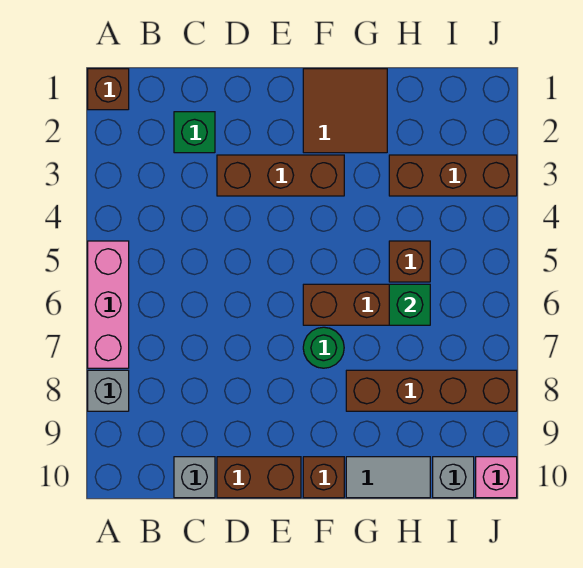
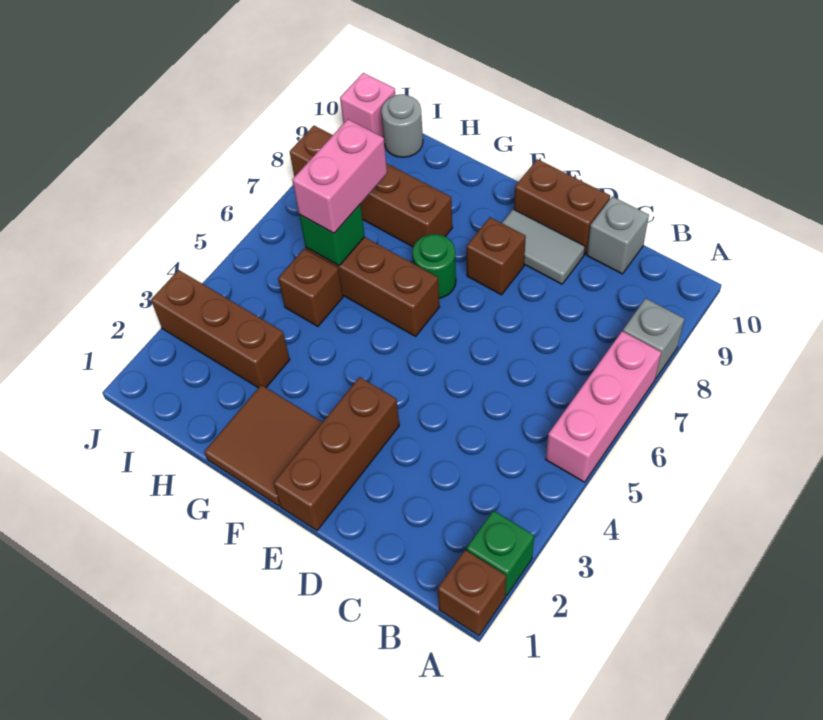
green 1x1 brick [174,112,215,153] -> green 1x1 brick moved to [466,511,534,595]
brown 1x3 brick [217,155,344,196] -> brown 1x3 brick turned to [273,377,399,530]
brown 1x1 brick [303,457,344,498] -> brown 1x1 brick moved to [466,217,526,295]
grey 1x2 tile [346,457,430,498] -> grey 1x2 tile moved to [502,209,585,284]
none -> pink 1x2 brick [292,119,387,233]
grey 1x1 brick [433,457,474,498] -> grey 1x1 round brick [381,94,423,157]

